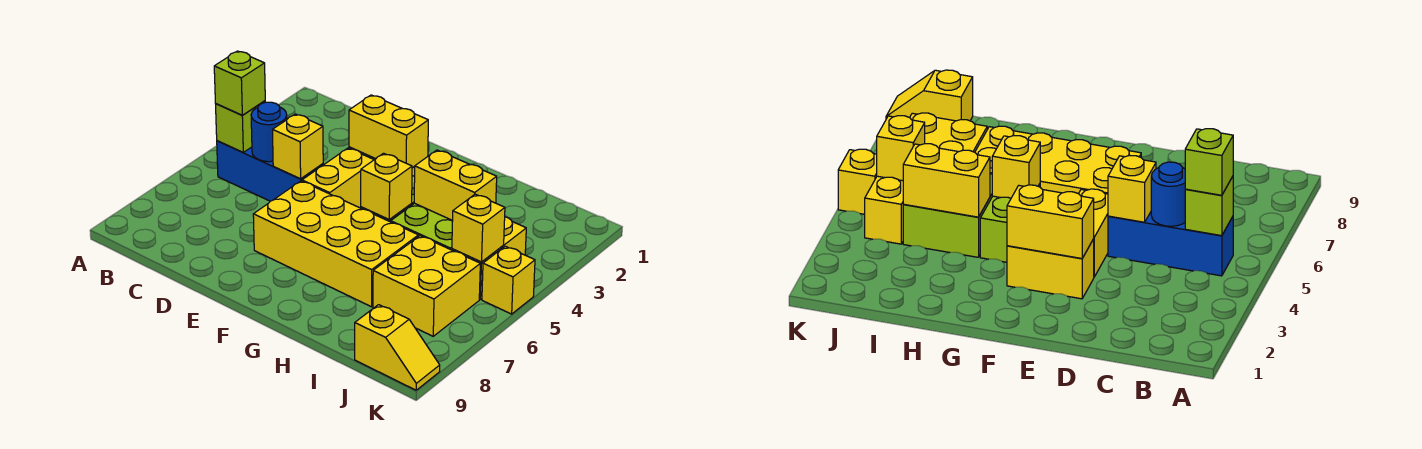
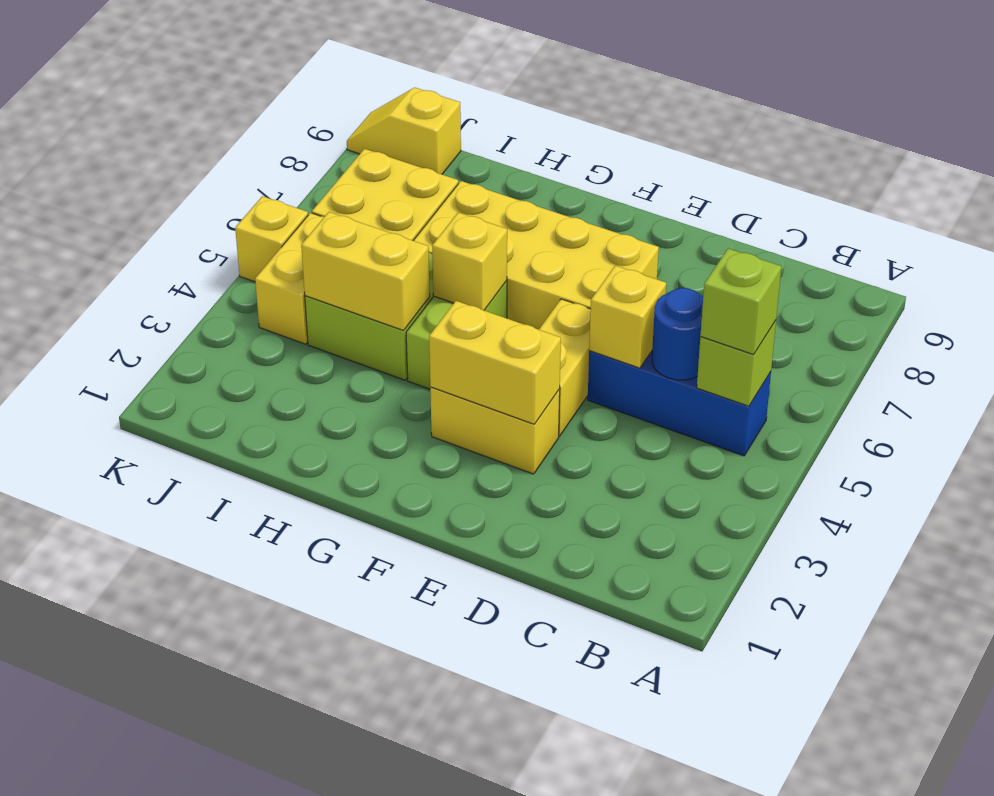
yellow 1x1 brick [452,194,505,262] -> none

